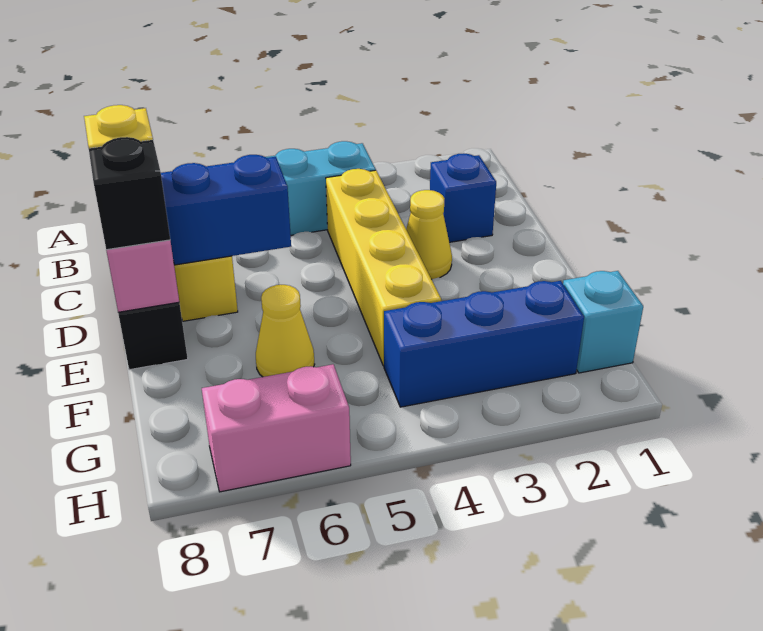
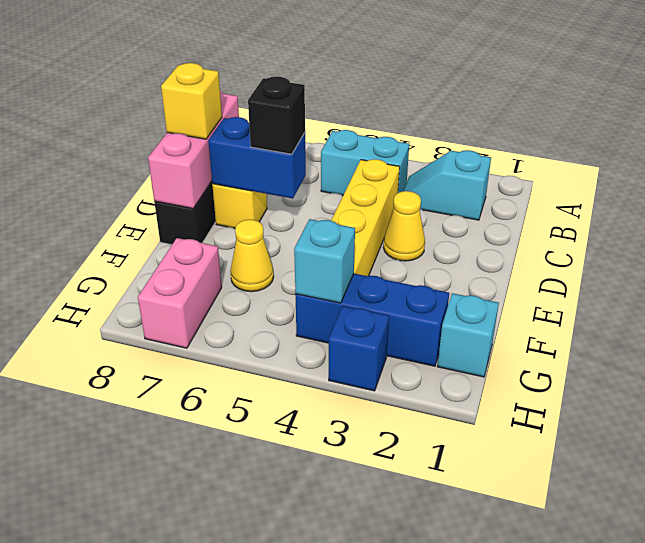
none -> cyan 1x2 slope [403,150,491,220]
blue 1x1 brick [430,153,496,242] -> blue 1x1 brick moved to [329,306,389,391]
black 1x1 brick [89,137,170,250] -> black 1x1 brick moved to [248,77,305,154]
none -> cyan 1x1 brick [294,219,355,303]
pink 1x2 brick [202,364,351,492] -> pink 1x2 brick turned to [138,238,222,348]

